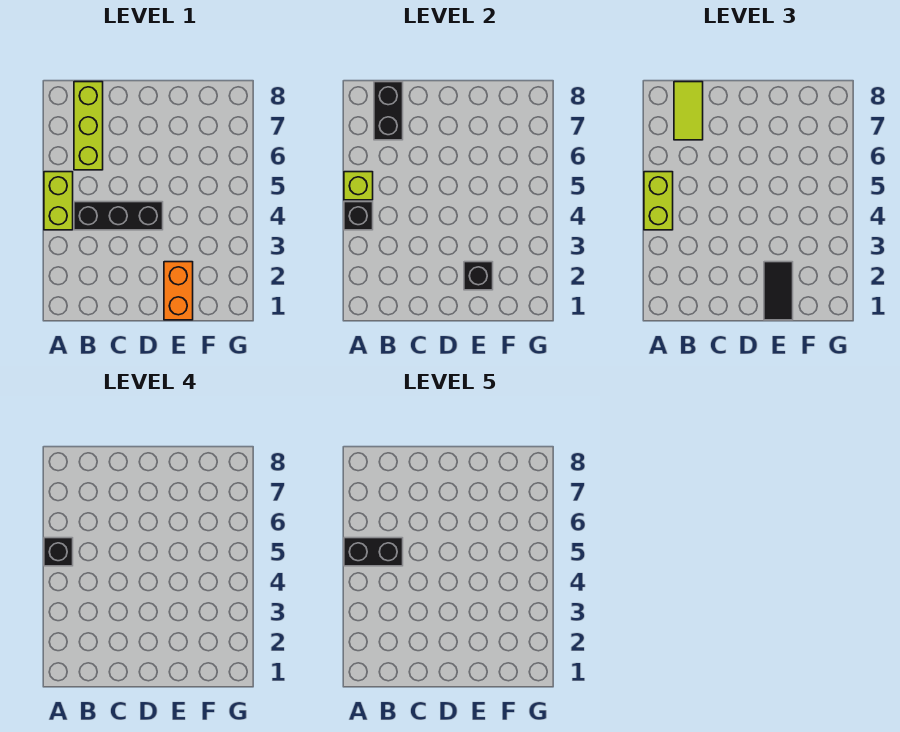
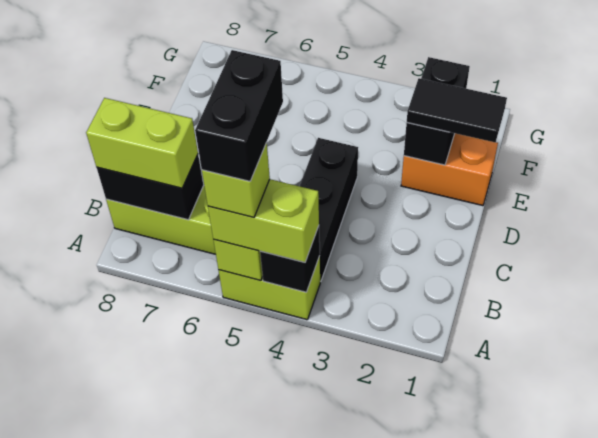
black 1x1 brick [44,538,73,566] -> lime 1x1 brick [202,143,270,217]
lime 1x2 tile [674,82,703,140] -> lime 1x2 brick [86,98,198,188]
black 1x1 brick [464,262,493,290] -> black 1x2 brick [404,57,470,165]

